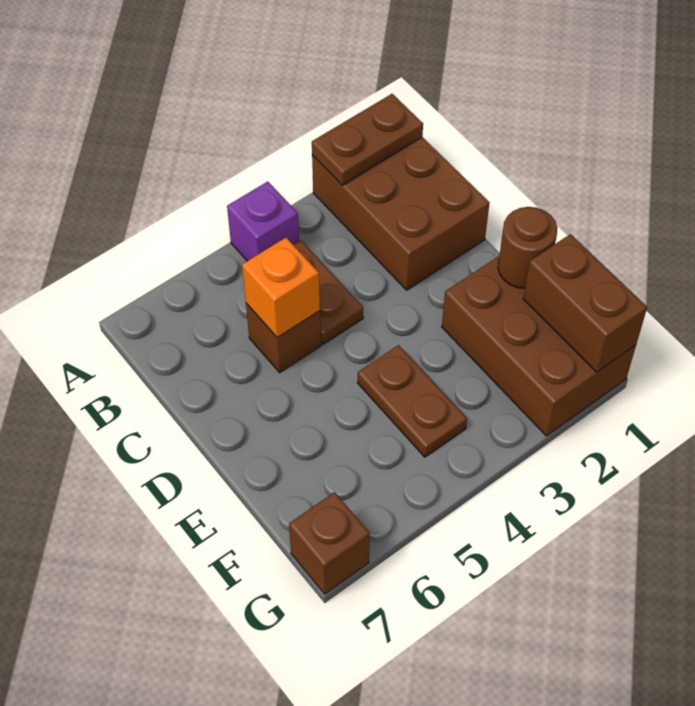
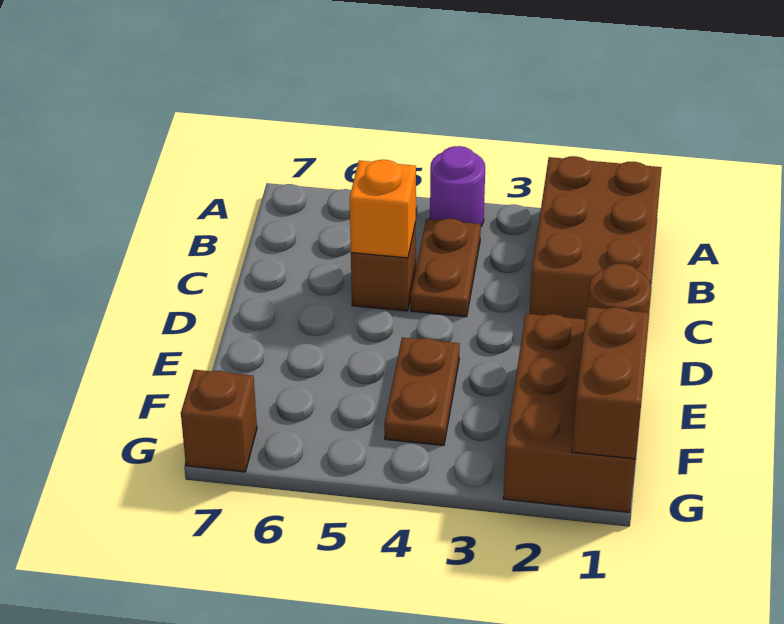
brown 1x2 plate [312,94,423,185] -> none
purple 1x1 brick [227,181,299,261] -> purple 1x1 round brick [430,146,485,226]

